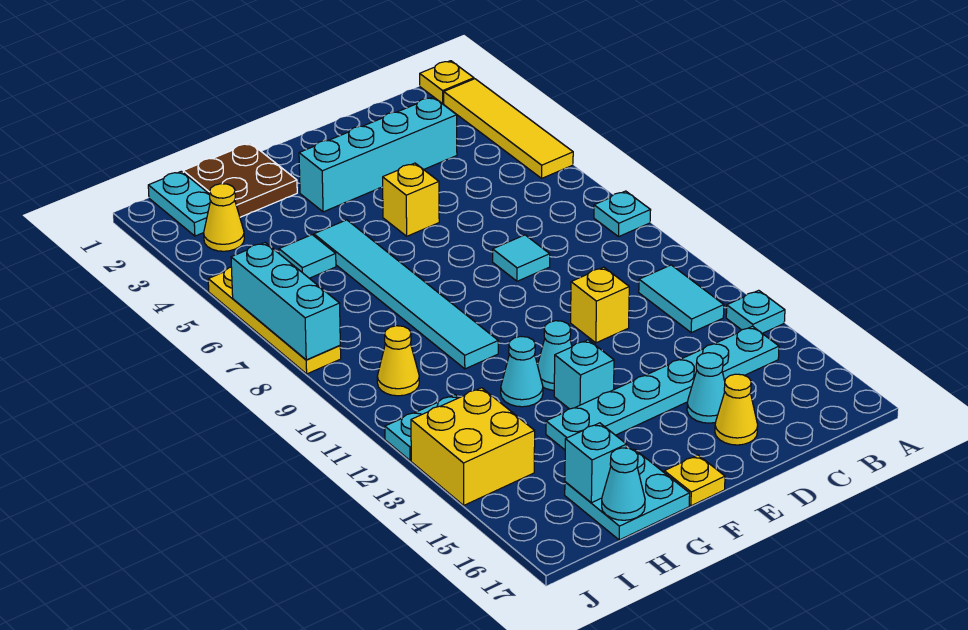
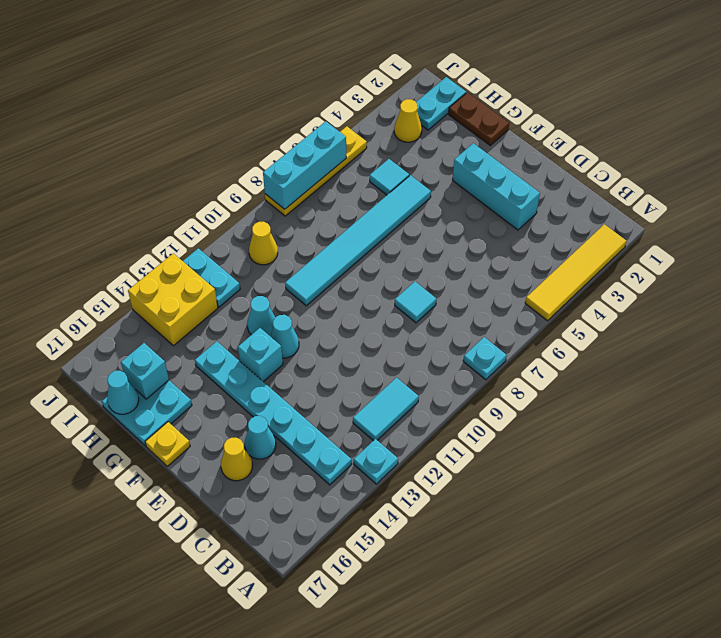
yellow 1x1 plate [420,61,474,104] -> none
cyan 1x4 brick [299,97,457,212] -> cyan 1x3 brick [453,143,540,230]
yellow 1x1 brick [571,267,629,343] -> none
yellow 1x1 brick [383,163,439,236] -> none
brown 2x2 plate [183,143,297,217] -> brown 1x2 plate [449,92,509,145]

